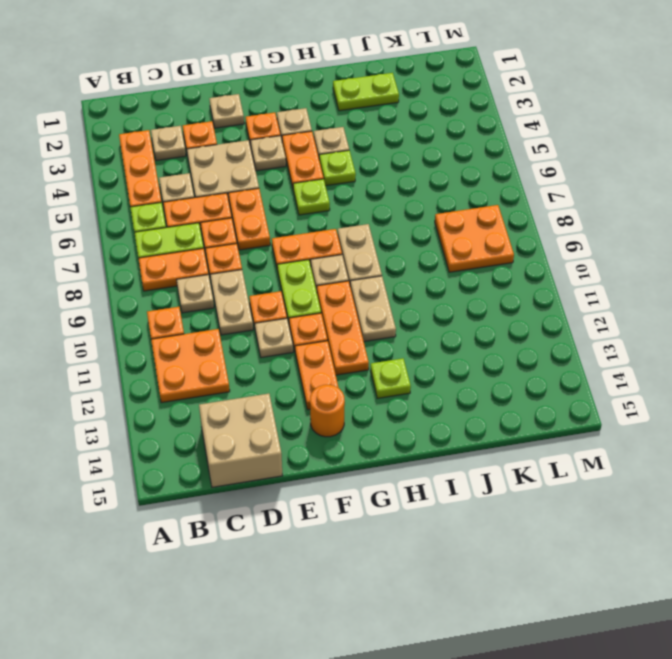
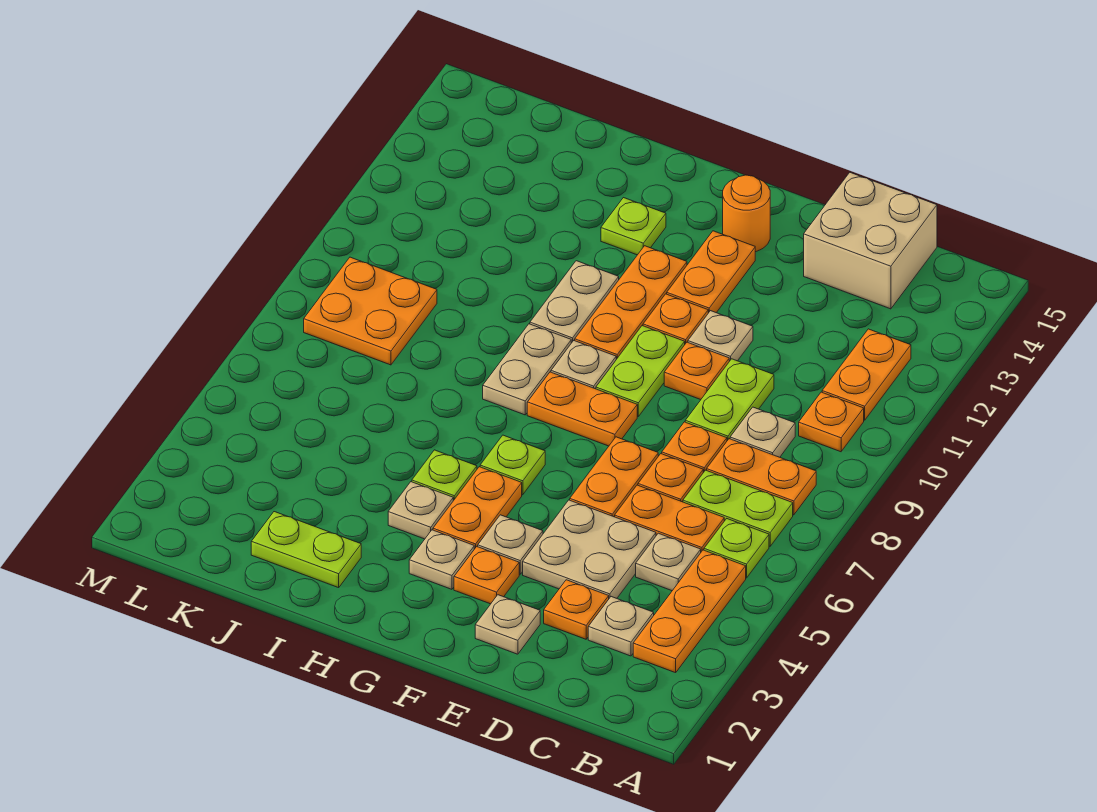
orange 2x2 plate [151,329,230,403] -> orange 1x2 plate [822,329,911,420]
tan 1x2 plate [210,270,253,335] -> lime 1x2 plate [685,359,774,441]

